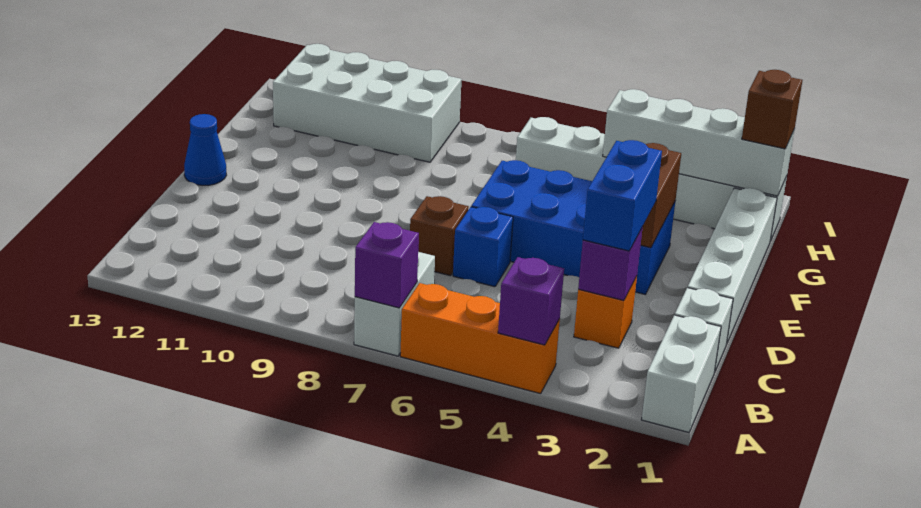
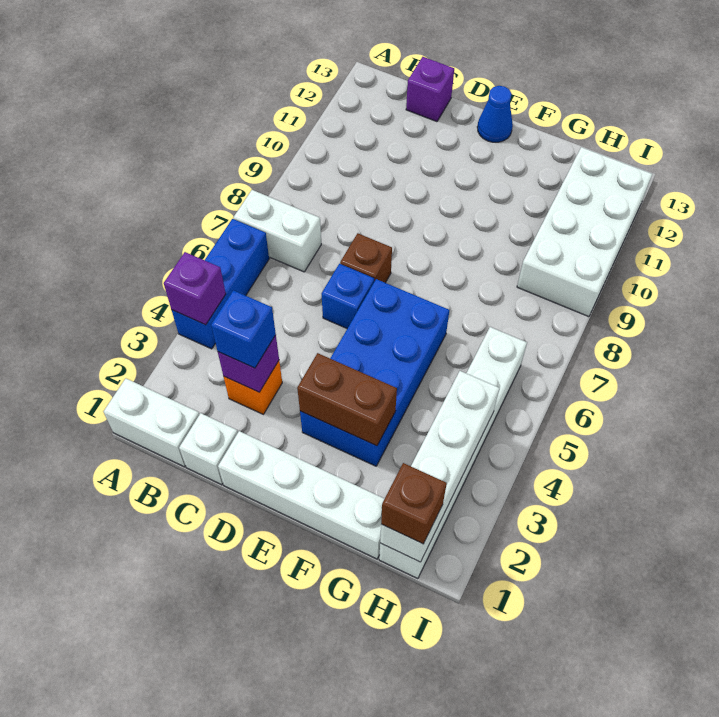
orange 1x3 brick [400,283,560,394] -> blue 1x3 brick [172,219,269,349]
purple 1x1 brick [355,222,419,308] -> purple 1x1 brick moved to [406,57,454,122]
blue 1x2 brick [583,140,662,251] -> blue 1x1 brick [211,290,276,368]

